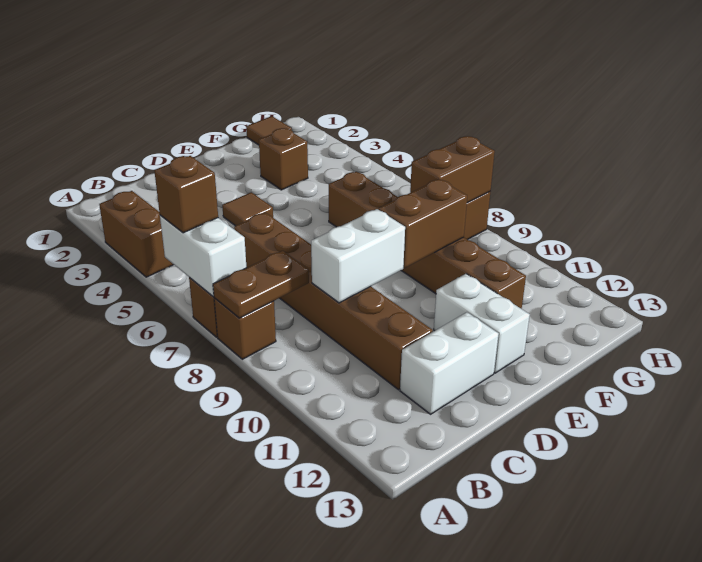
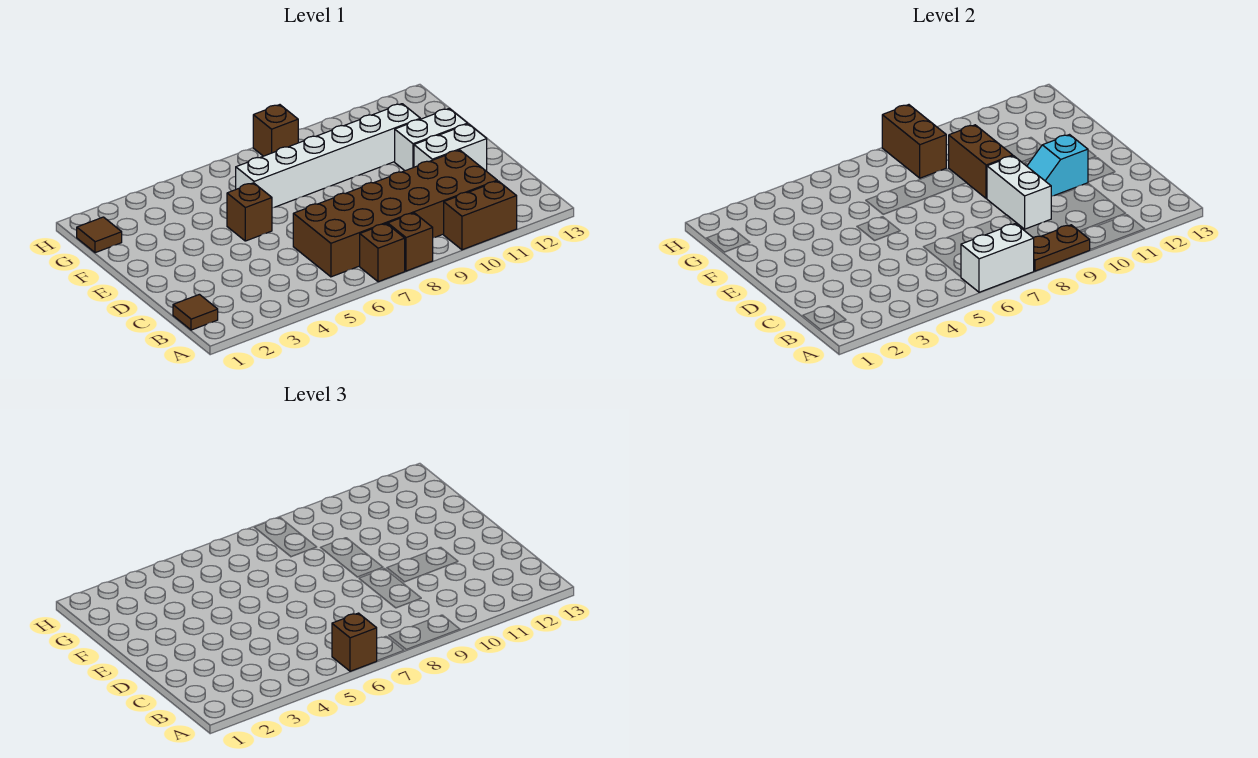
brown 1x2 brick [99,191,174,277] -> brown 1x2 brick moved to [444,181,517,250]
brown 1x2 plate [213,251,309,318] -> brown 1x2 plate turned to [1033,225,1090,271]
brown 1x6 brick [234,213,433,390] -> brown 2x6 brick [293,150,497,277]
white 1x2 brick [400,312,499,414] -> white 1x2 brick turned to [414,124,487,171]
brown 1x1 tile [222,192,273,226] -> brown 1x1 tile moved to [173,294,218,330]
none -> cyan 1x2 slope [1027,135,1088,196]
brown 1x1 brick [259,128,308,190] -> brown 1x1 brick moved to [227,183,272,241]
brown 1x6 brick [329,172,526,309] -> white 1x6 brick [236,104,420,208]

